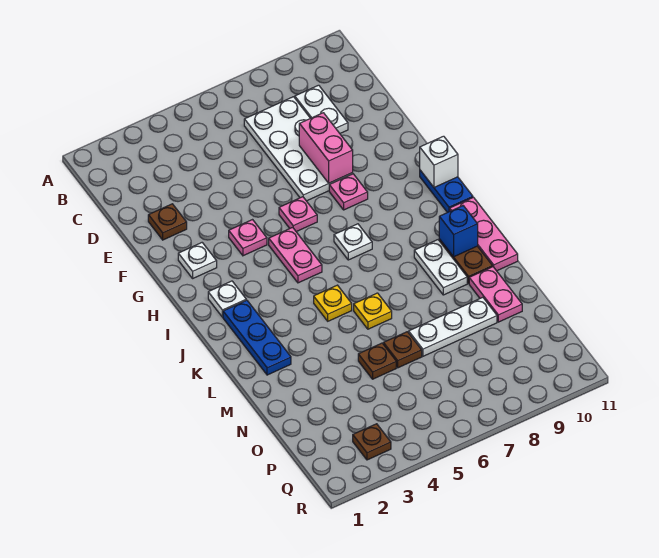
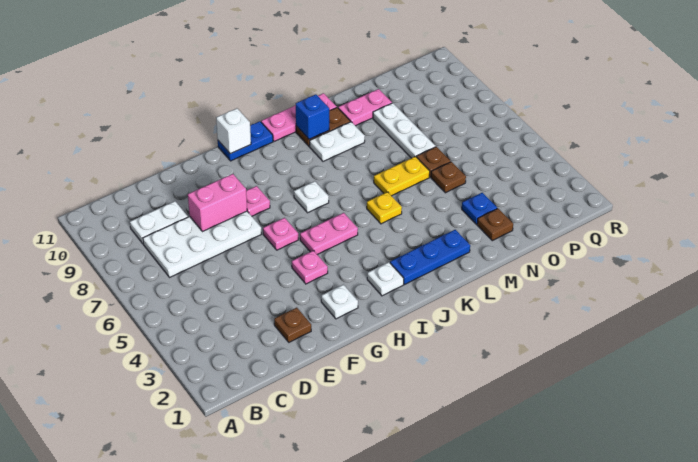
yellow 1x1 plate [354,293,392,329] -> yellow 1x2 plate [374,156,430,196]
none -> blue 1x1 plate [462,193,497,224]
brown 1x1 plate [353,424,391,460] -> brown 1x1 plate moved to [477,208,513,241]

